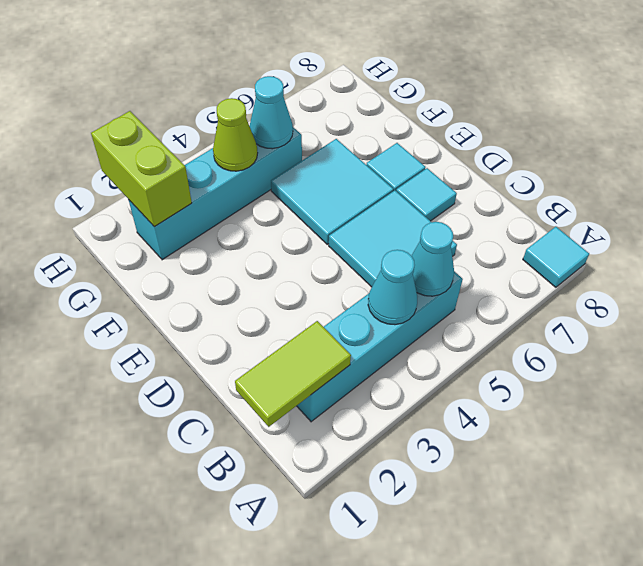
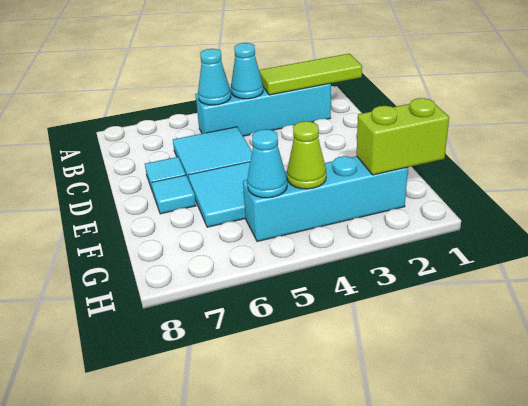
cyan 1x1 tile [523,227,589,287] -> none
lime 1x2 tile [235,321,351,427] -> lime 1x3 tile [259,54,362,95]
lime 1x2 brick [91,111,192,226] -> lime 1x2 brick turned to [357,98,449,175]

